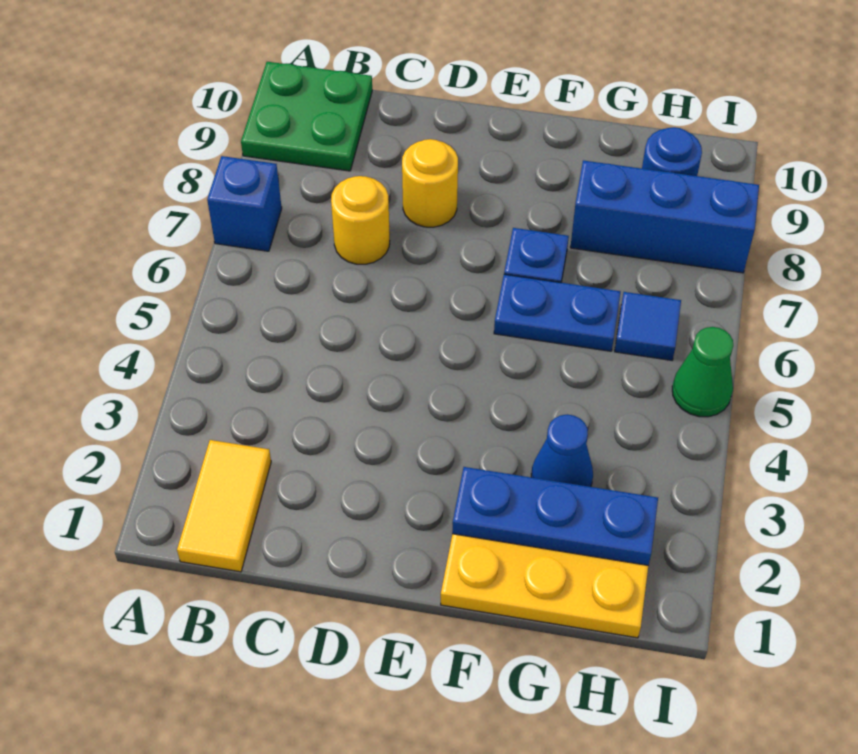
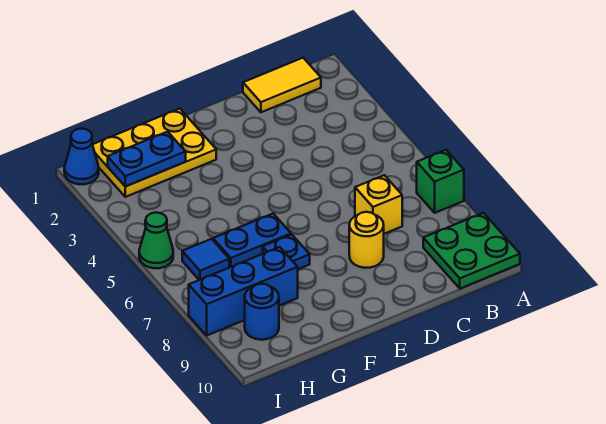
blue 1x1 brick [207,156,282,251] -> green 1x1 brick [417,150,464,213]
yellow 1x2 tile [177,440,271,572] -> yellow 1x2 tile turned to [243,58,321,112]
yellow 1x1 round brick [331,176,390,264] -> yellow 1x1 brick [355,175,402,234]
blue 1x3 plate [452,467,658,565] -> blue 1x2 plate [108,132,186,187]
blue 1x1 cone [531,415,593,487] -> blue 1x1 cone moved to [64,129,99,184]

